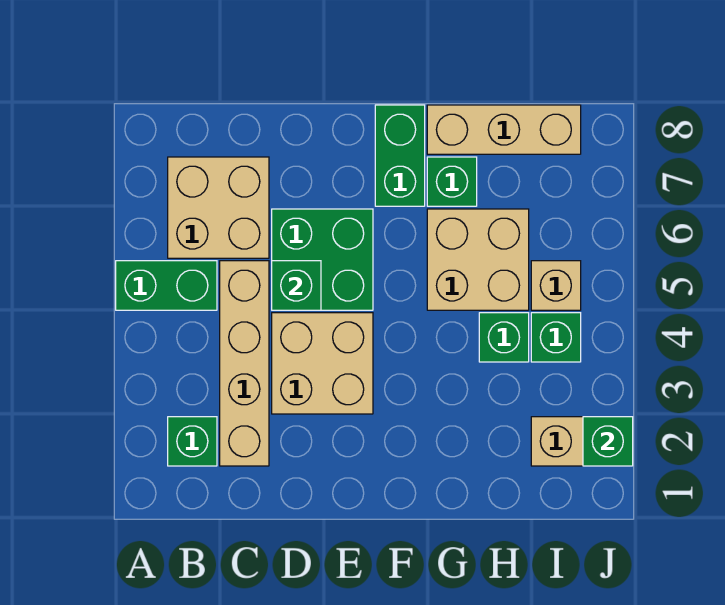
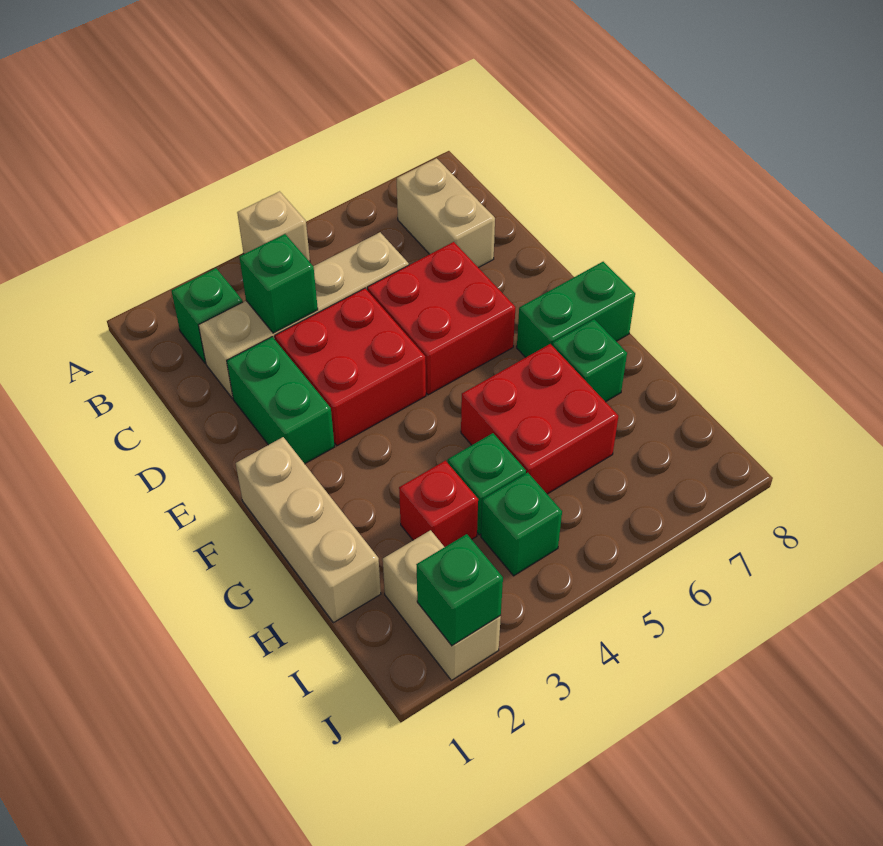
green 1x2 brick [116,261,217,310] -> green 1x2 brick moved to [227,337,335,464]
tan 2x2 brick [168,157,269,258] -> tan 1x2 brick [397,158,495,268]
tan 2x2 brick [272,313,373,414] -> red 2x2 brick [275,288,426,446]
green 2x2 brick [272,209,373,310] -> red 2x2 brick [367,242,516,395]
green 1x1 brick [272,261,321,310] -> green 1x1 brick moved to [239,234,318,333]
tan 2x2 brick [427,209,529,310] -> red 2x2 brick [461,344,618,494]
tan 1x3 brick [427,105,581,154] -> tan 1x3 brick moved to [236,437,381,623]
none -> red 1x1 brick [399,461,478,547]
tan 1x1 brick [531,261,581,310] -> tan 1x1 brick moved to [237,191,310,262]

